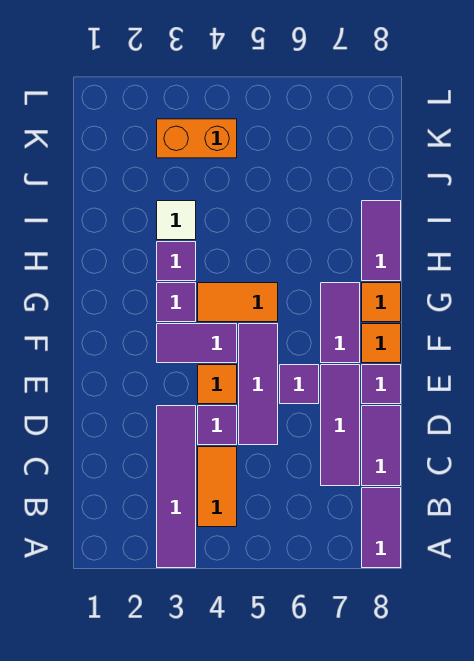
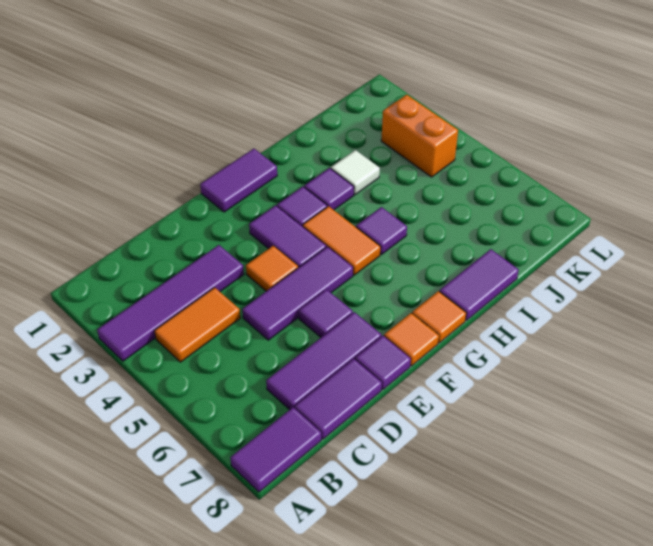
purple 1x1 tile [198,406,237,445] -> purple 1x1 tile moved to [356,207,407,254]
purple 1x2 tile [321,283,360,363] -> purple 1x2 tile moved to [200,149,277,212]

